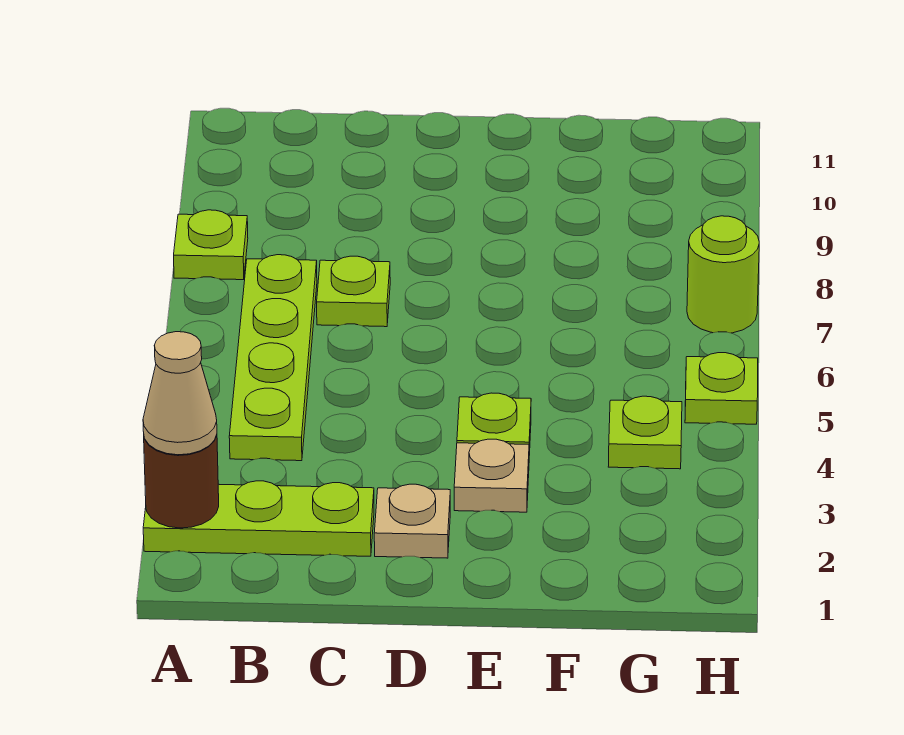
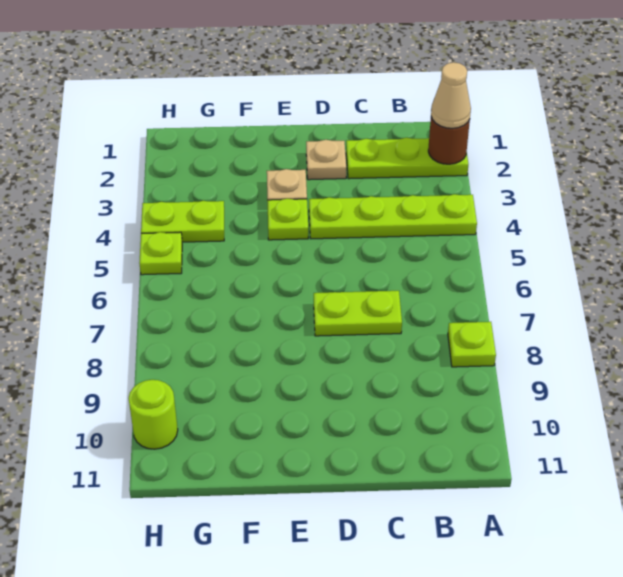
lime 1x4 plate [229,255,317,461] -> lime 1x4 plate turned to [309,194,477,239]
lime 1x1 plate [317,256,390,327] -> lime 1x2 plate [314,291,402,336]
lime 1x1 plate [608,396,682,469] -> lime 1x2 plate [141,201,224,242]
lime 1x1 round brick [687,216,759,333] -> lime 1x1 round brick moved to [129,380,178,449]

